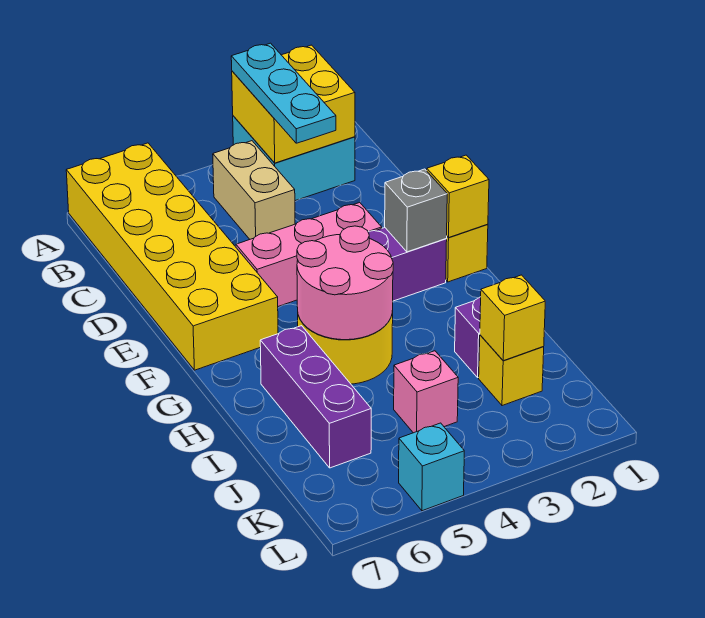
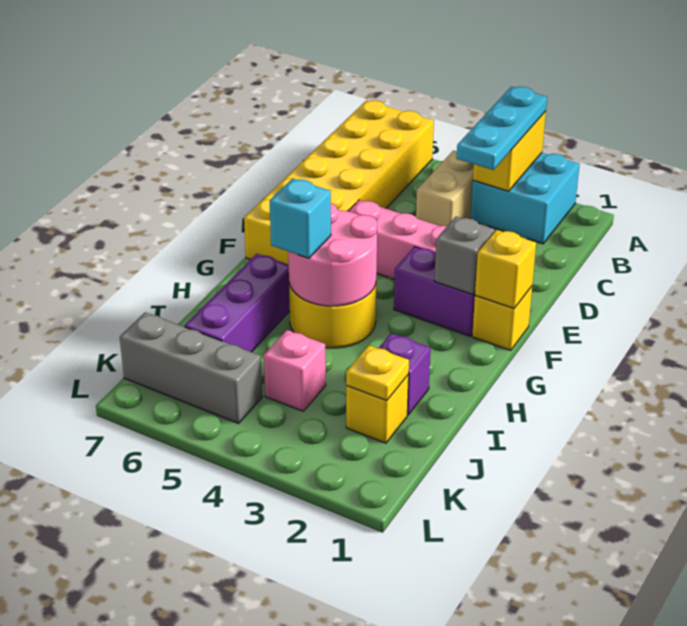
yellow 2x2 brick [232,45,355,163] -> yellow 1x2 brick [473,111,546,191]
yellow 1x1 brick [480,275,545,361] -> yellow 1x1 plate [346,345,409,400]
none -> grey 1x3 brick [120,312,262,424]
cyan 1x1 brick [399,423,464,511] -> cyan 1x1 brick moved to [270,179,331,258]

